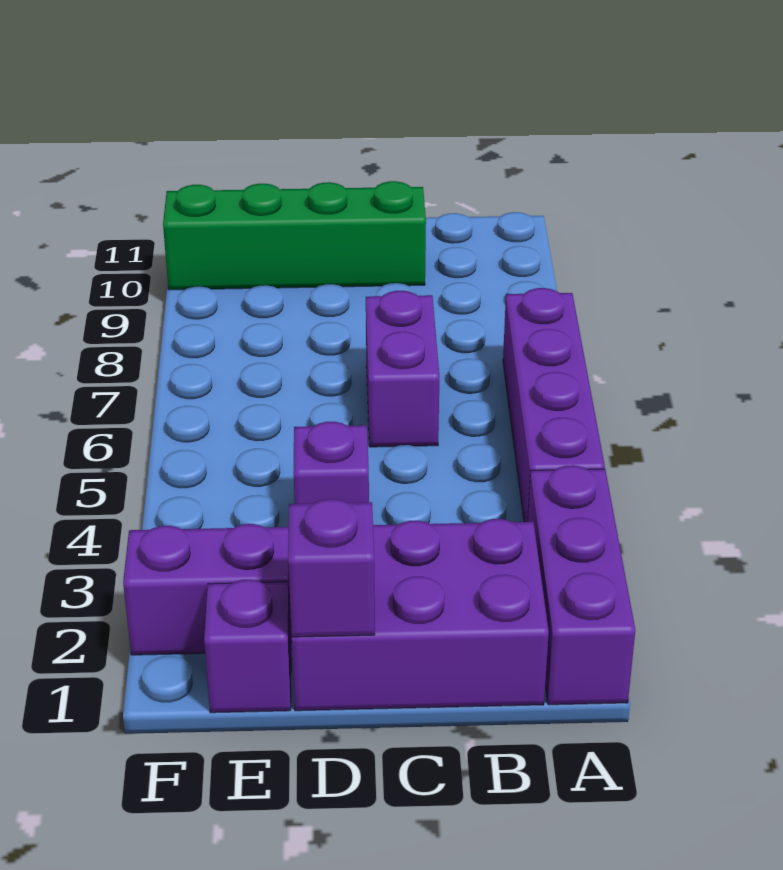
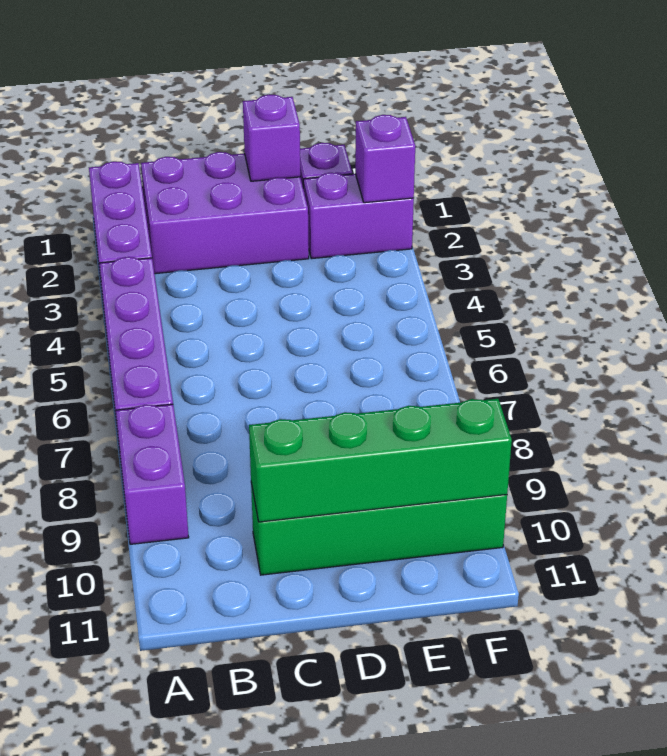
purple 1x2 brick [366,291,440,447] -> purple 1x2 brick moved to [116,404,189,544]
none -> green 1x4 brick [249,399,512,522]
purple 1x1 brick [293,422,369,504] -> purple 1x1 brick moved to [355,115,415,203]

